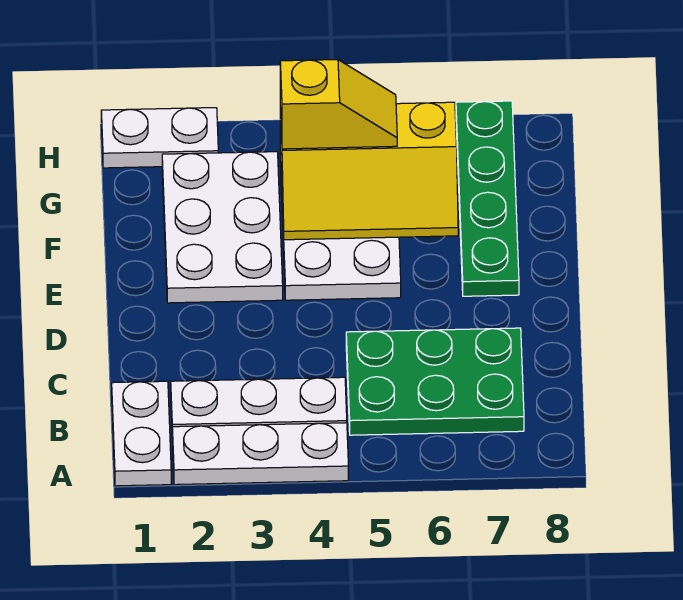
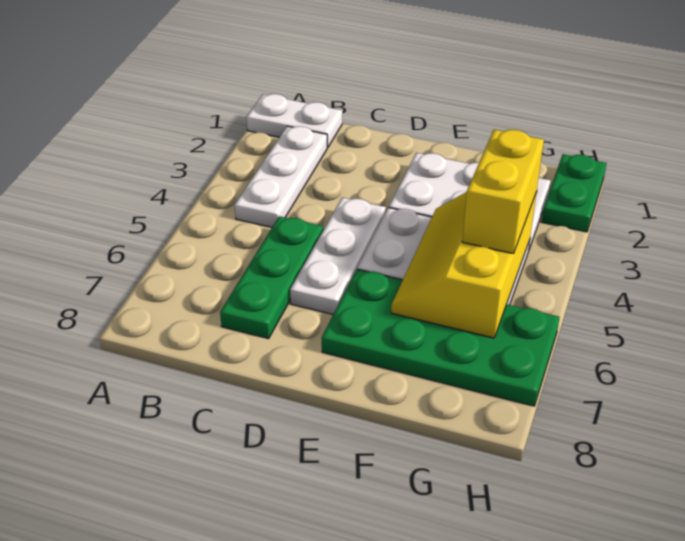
white 1x3 plate [172,423,348,485] -> white 1x3 plate moved to [290,198,386,314]
green 2x3 plate [346,328,524,435] -> green 1x3 plate [220,216,323,339]
green 1x4 plate [456,101,519,296] -> green 2x4 plate [322,269,560,406]
yellow 1x2 slope [280,60,397,149] -> yellow 1x2 brick [462,130,544,254]
white 1x2 plate [101,108,218,168] -> green 1x2 plate [542,154,606,232]

